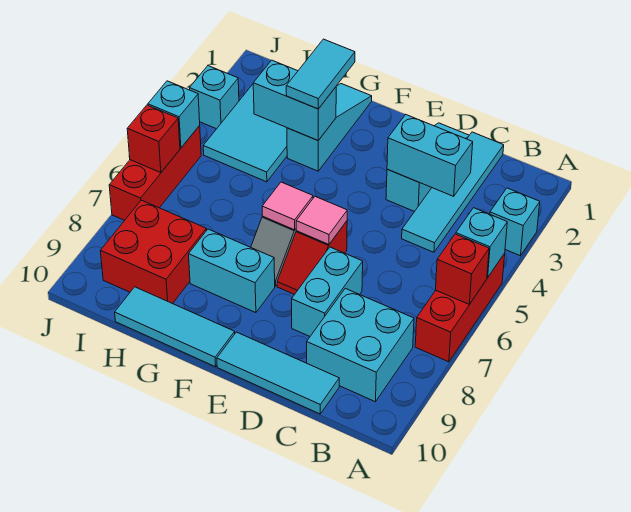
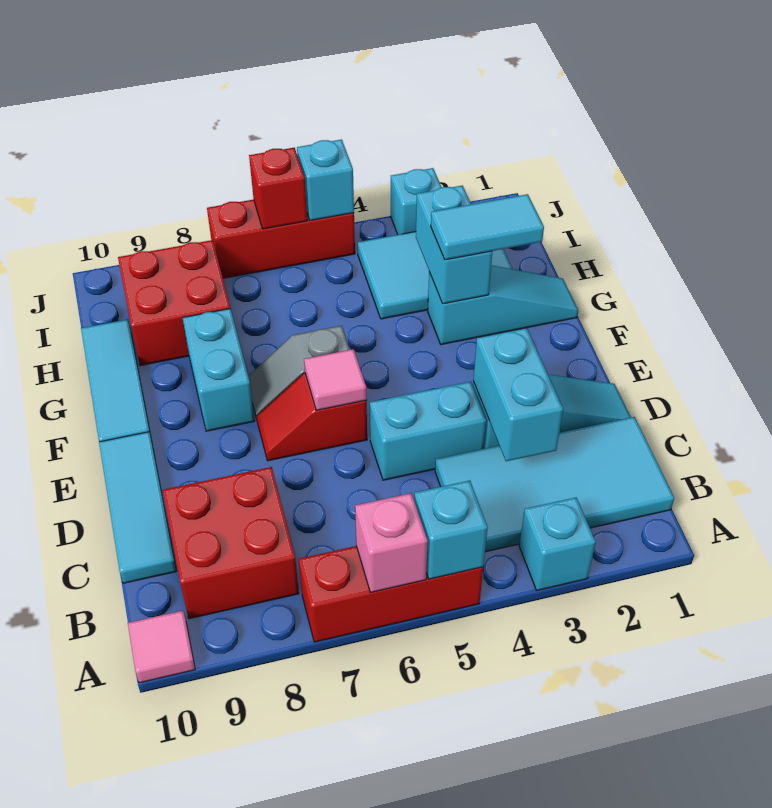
red 1x1 brick [436,234,489,304] -> pink 1x1 brick [355,493,428,592]
cyan 2x2 brick [307,288,414,402] -> red 2x2 brick [163,467,299,619]
cyan 1x4 tile [402,132,504,252] -> cyan 2x4 tile [435,417,674,552]
cyan 1x2 brick [292,247,363,336] -> cyan 1x2 brick moved to [370,382,486,480]
pink 1x1 tile [262,182,313,230] -> pink 1x1 tile moved to [128,611,195,683]

